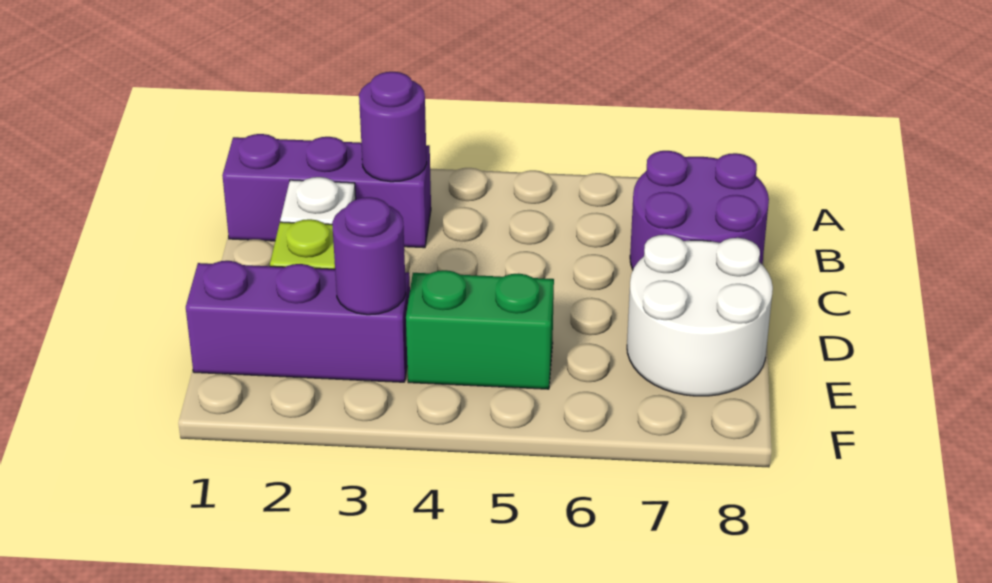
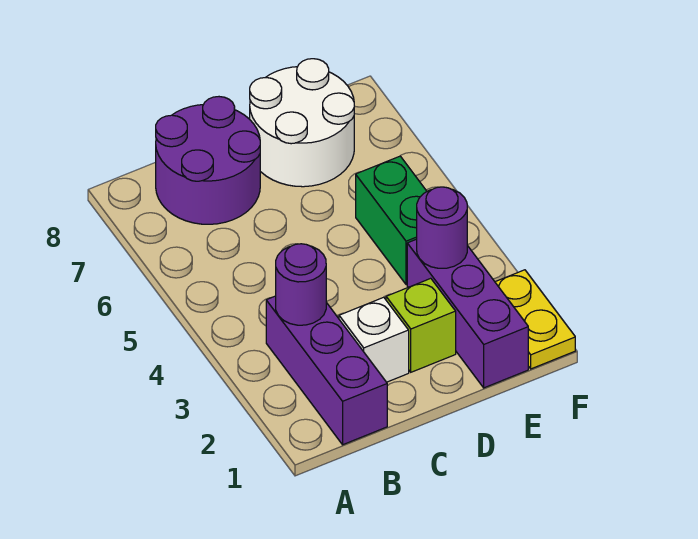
none -> yellow 1x2 plate [495,270,575,369]

